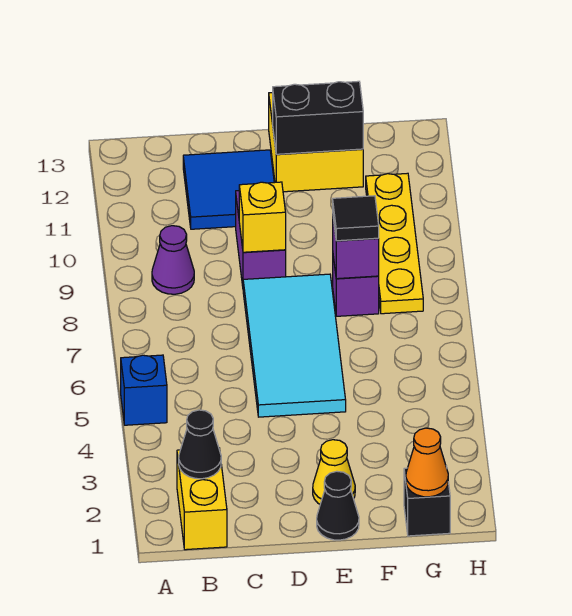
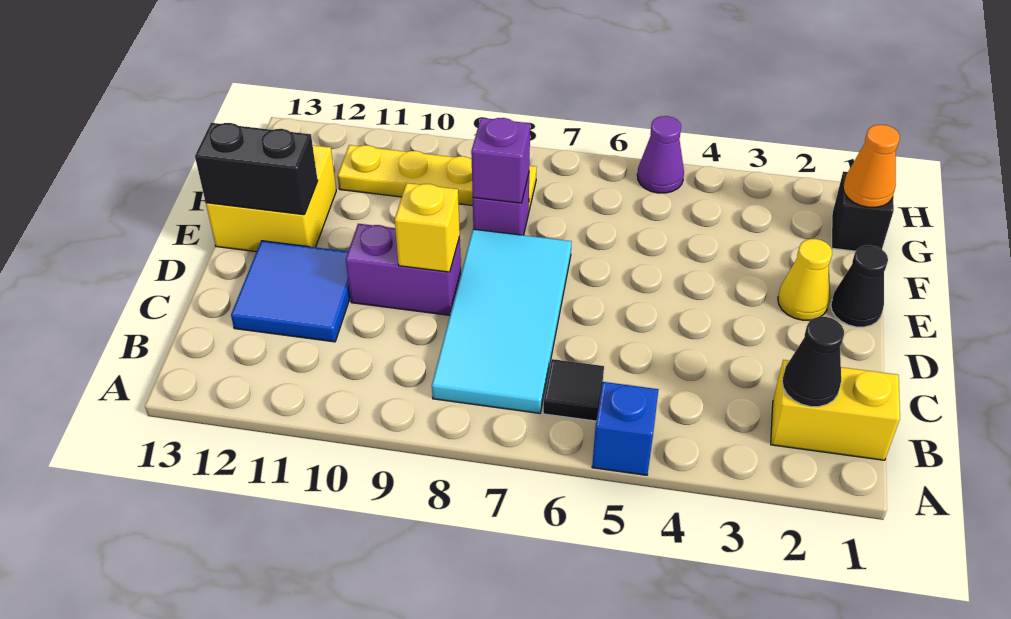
purple 1x1 cone [152,226,194,294] -> purple 1x1 cone moved to [637,116,684,193]
cyan 2x4 tile [243,274,346,417] -> cyan 2x4 tile turned to [432,229,572,413]
black 1x2 brick [273,81,363,154] -> black 1x2 brick turned to [195,123,318,215]
black 1x1 tile [333,196,379,241] -> black 1x1 tile moved to [543,359,604,421]

